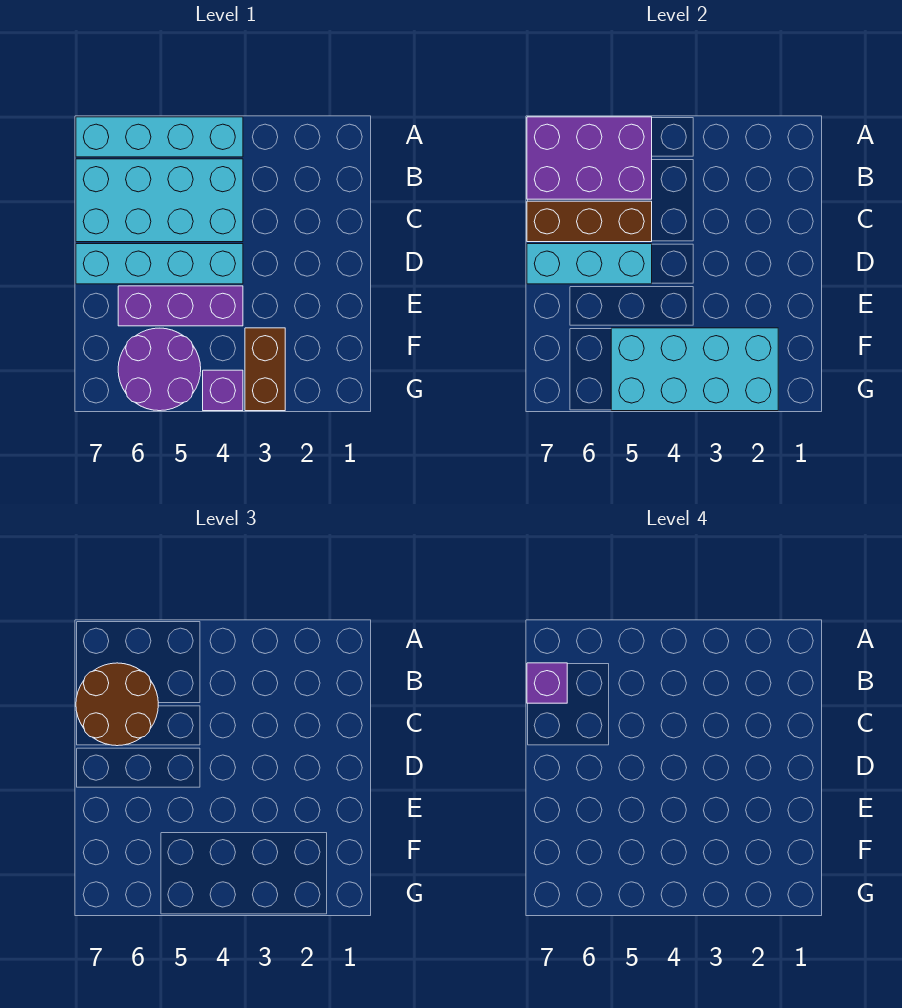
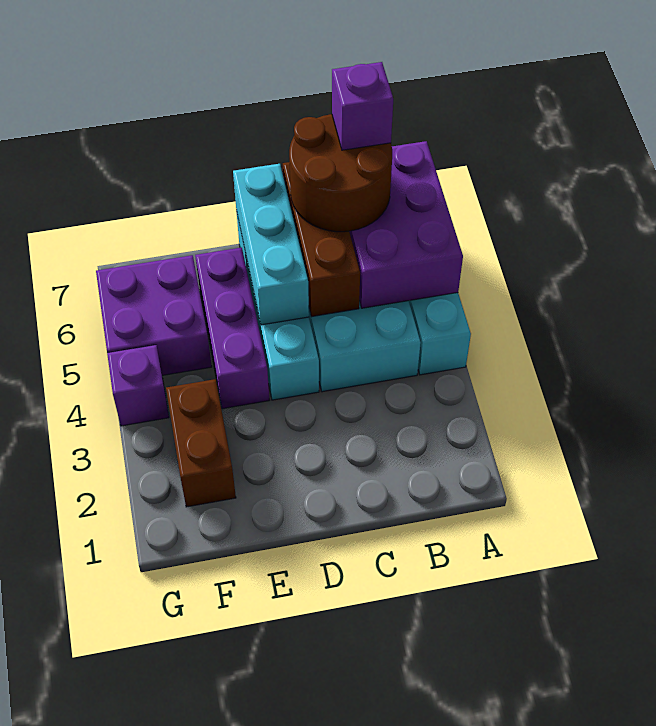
cyan 2x4 brick [611,328,778,411] -> none
brown 1x2 brick [245,328,285,411] -> brown 1x2 brick turned to [166,379,236,507]
purple 2x2 round brick [118,328,201,411] -> purple 2x2 brick [96,255,212,375]

